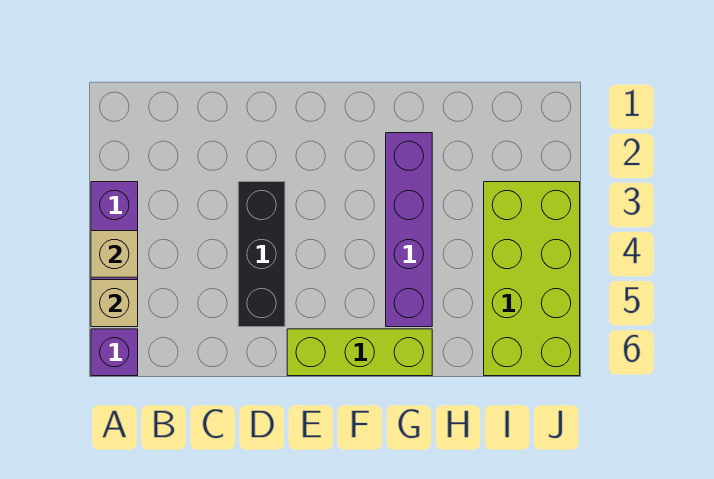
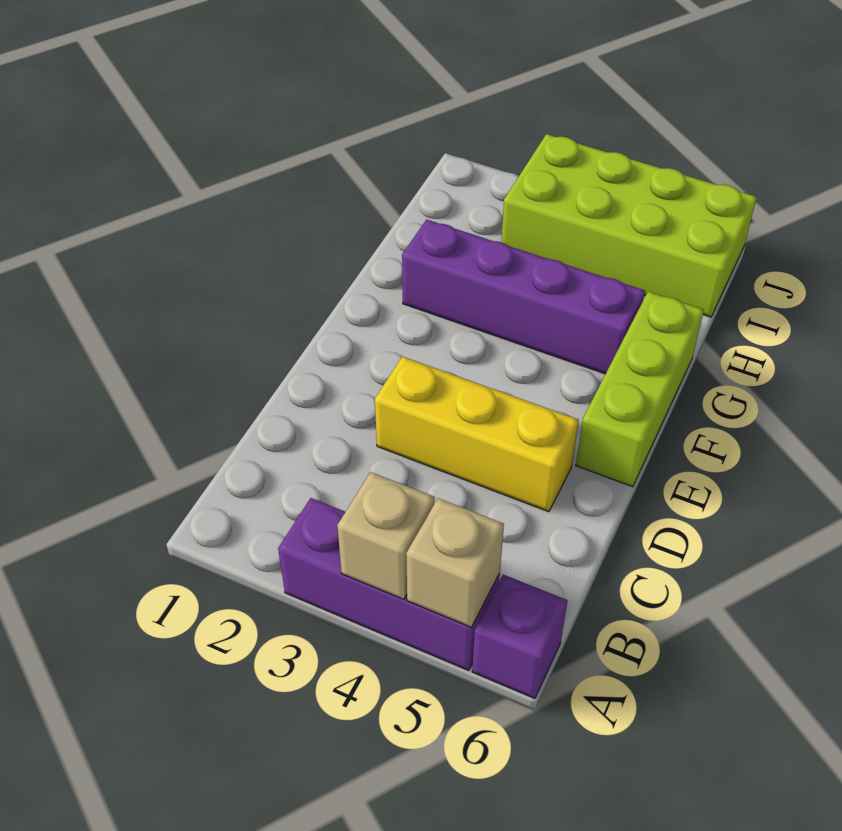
black 1x3 brick [238,182,285,327] -> yellow 1x3 brick [375,356,579,512]

